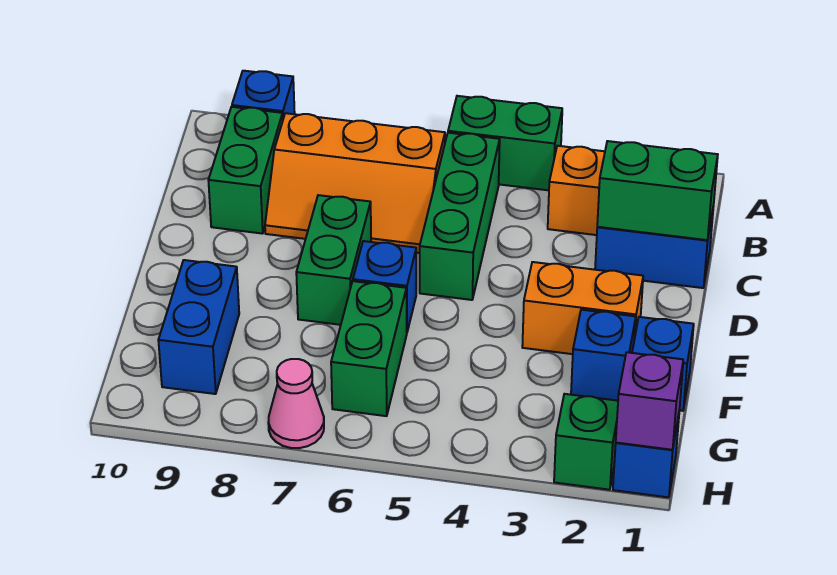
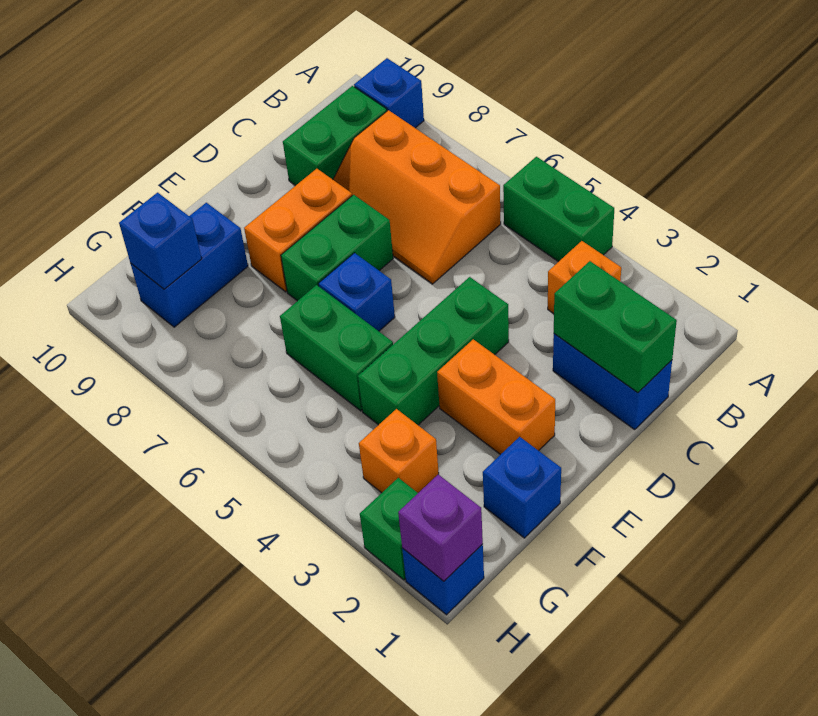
green 1x3 brick [420,133,500,300] -> green 1x3 brick moved to [358,277,509,425]
none -> orange 1x2 brick [244,169,352,292]
blue 1x1 brick [571,310,636,401] -> blue 1x1 brick moved to [119,193,202,289]
green 1x2 brick [331,281,407,416] -> green 1x2 brick turned to [280,285,393,411]
none -> orange 1x1 brick [359,409,439,493]
pink 1x1 cone [268,359,324,448] -> none

